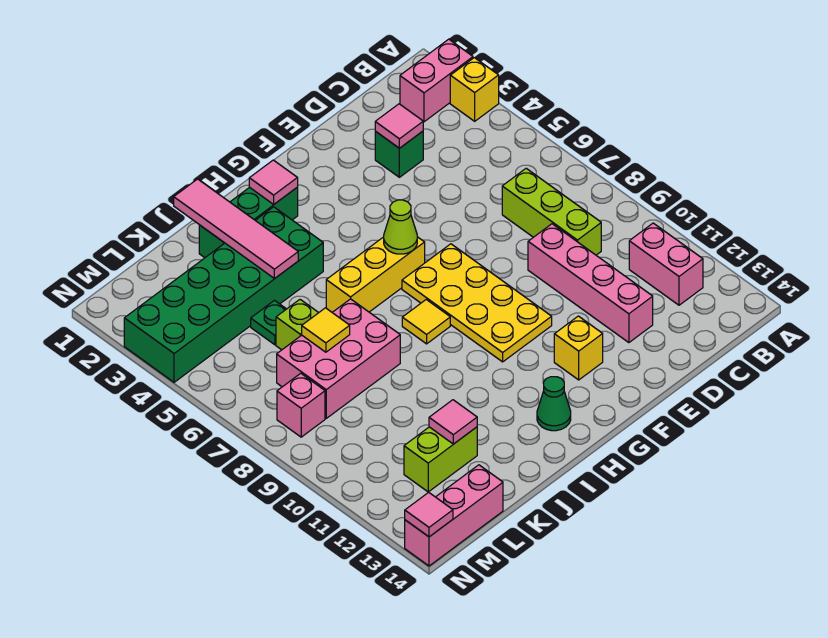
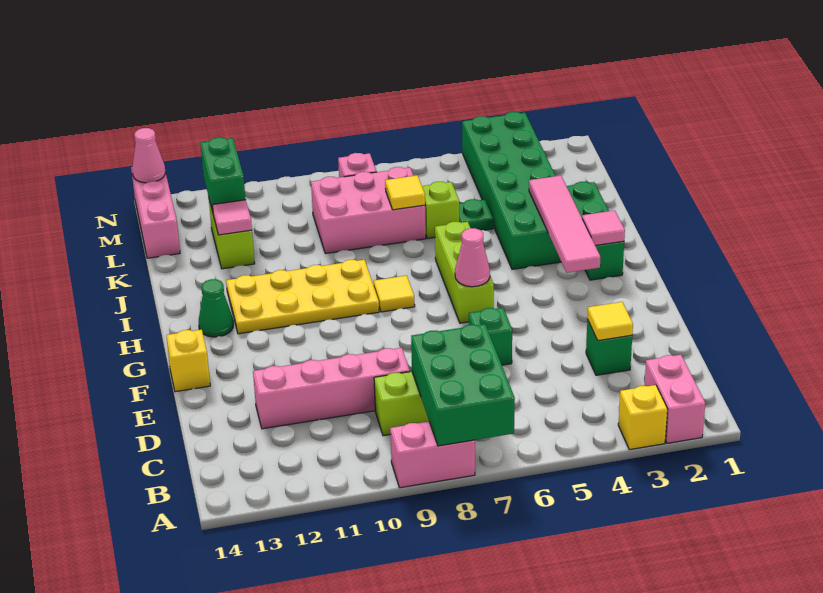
none -> green 2x3 brick [411,324,515,446]
pink 1x2 brick [629,223,703,305] -> pink 1x2 brick moved to [390,422,475,488]
pink 1x1 tile [375,104,423,148] -> yellow 1x1 tile [587,302,633,341]
none -> green 1x1 brick [469,308,512,365]
yellow 2x4 plate [402,244,552,362] -> yellow 2x4 plate moved to [226,260,379,334]
yellow 1x1 brick [554,316,603,380] -> yellow 1x1 brick moved to [166,330,210,392]
yellow 1x3 brick [326,237,425,312] -> lime 1x3 brick [435,222,494,323]
lime 1x1 cone [384,200,417,254] -> pink 1x1 cone [455,228,490,287]
pink 1x4 tile [174,179,298,278] -> pink 1x4 tile turned to [529,176,600,273]
pink 2x3 brick [277,299,400,418] -> pink 2x3 brick turned to [311,167,426,254]
none -> green 1x2 brick [200,137,246,212]
pink 1x1 tile [405,492,453,537] -> pink 1x1 cone [132,128,165,183]

